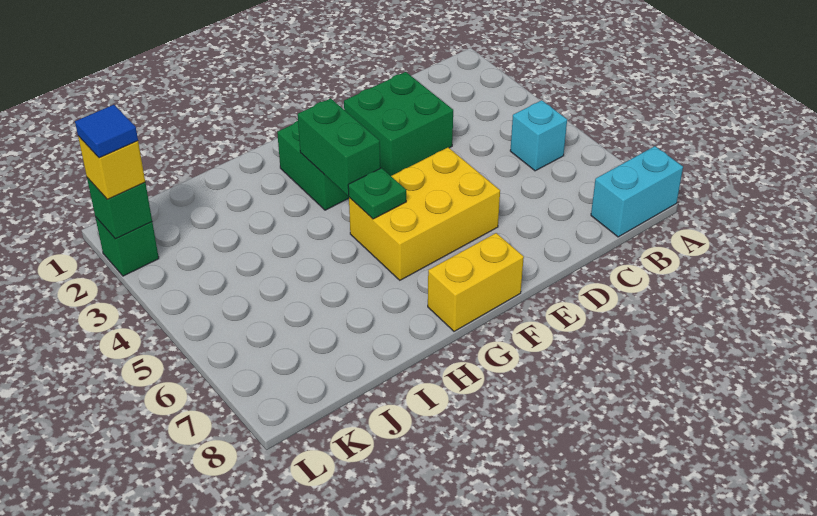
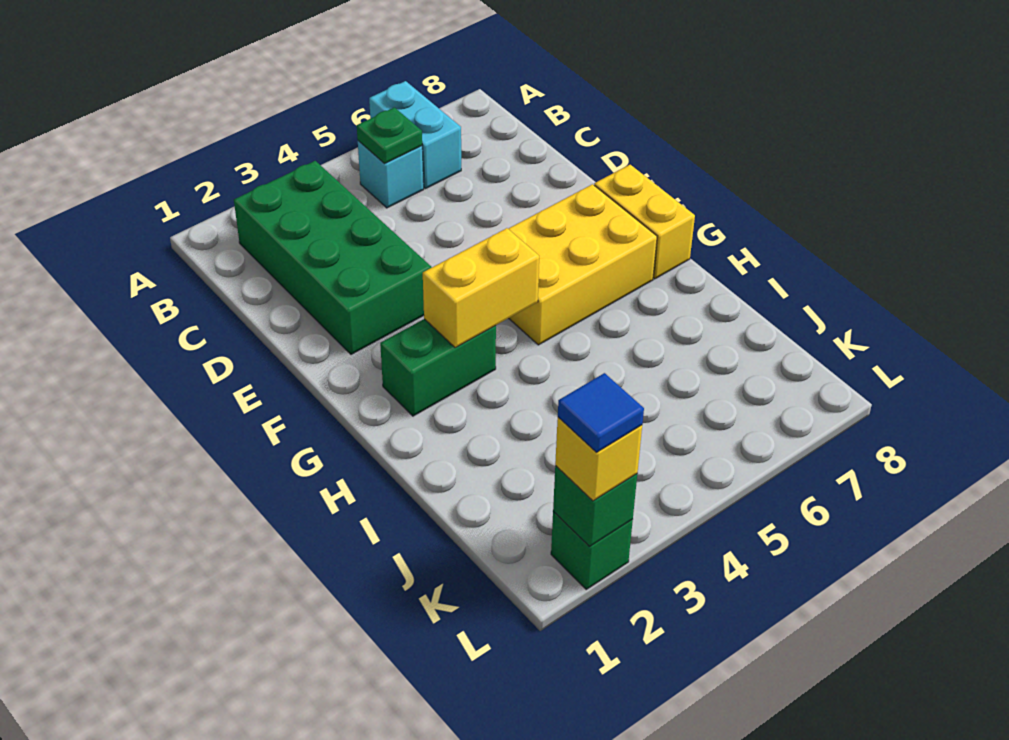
cyan 1x2 brick [591,146,683,237] -> cyan 1x2 brick moved to [369,81,461,189]
green 2x2 brick [344,72,453,176] -> green 2x4 brick [234,161,432,354]
yellow 2x3 brick [349,148,500,280] -> yellow 2x3 brick turned to [508,184,657,345]
green 1x2 brick [298,98,380,195] -> yellow 1x2 brick [423,228,539,348]
green 1x1 plate [348,168,406,219] -> green 1x1 plate moved to [357,107,422,163]

